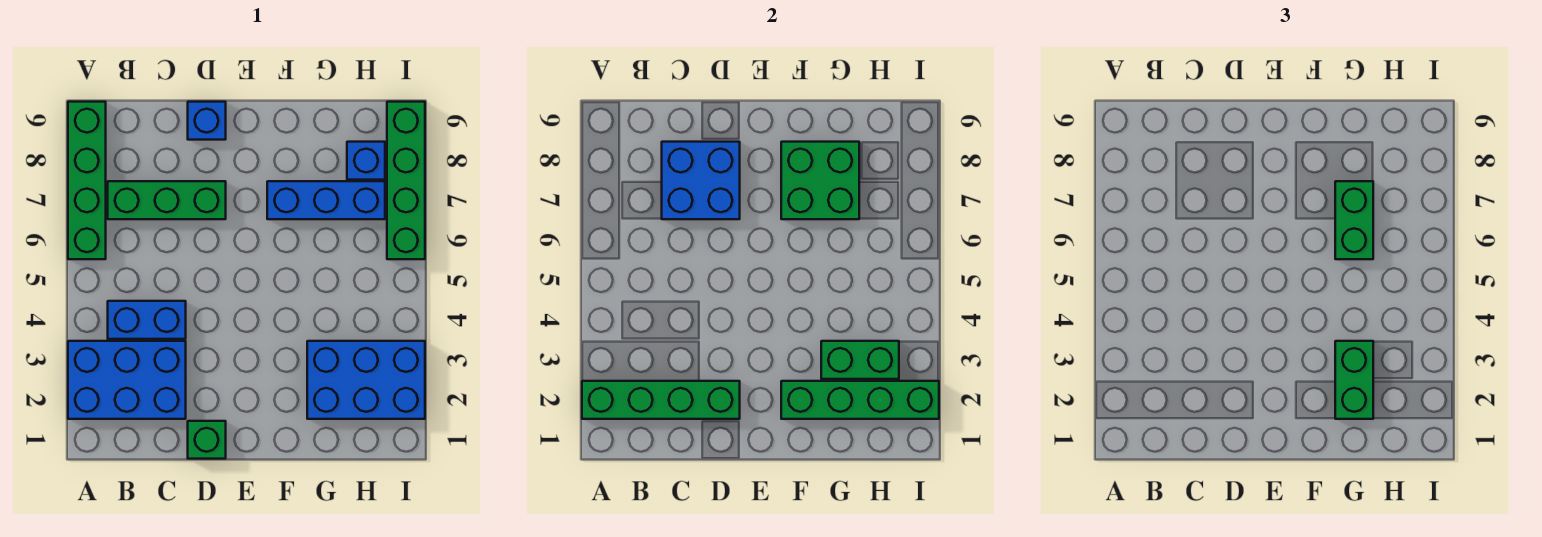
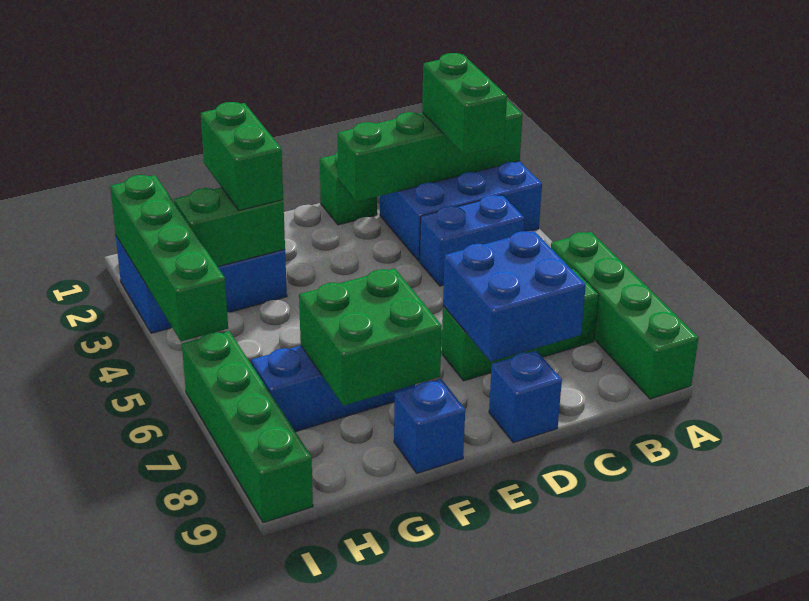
green 1x4 brick [781,381,939,419] -> green 1x4 brick turned to [110,175,228,341]
green 1x2 brick [1335,181,1373,259] -> green 1x2 brick moved to [422,53,507,155]
blue 1x1 brick [347,142,385,180] -> blue 1x1 brick moved to [394,379,465,473]

